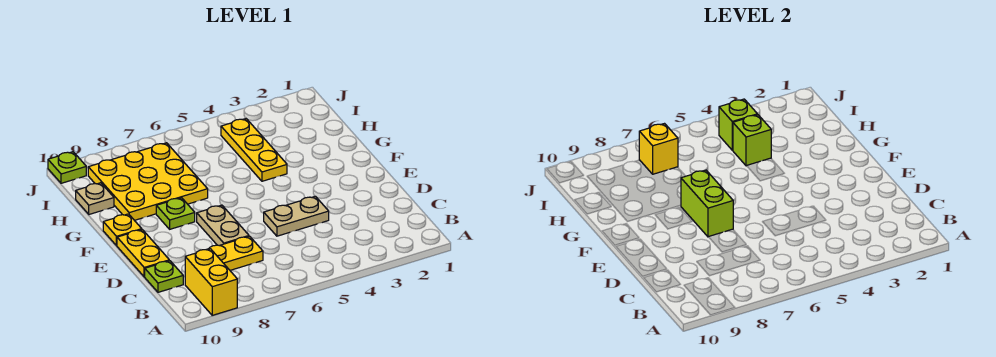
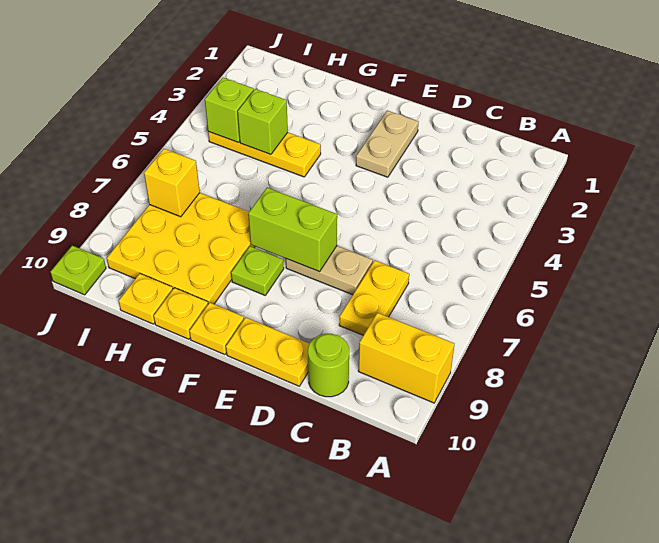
lime 1x1 plate [145,261,183,292] -> lime 1x1 round brick [308,334,349,397]
tan 1x2 plate [264,196,329,236] -> tan 1x2 plate moved to [356,111,418,177]
none -> yellow 1x1 plate [154,288,208,339]
tan 1x1 plate [76,183,114,214] -> yellow 1x1 plate [119,274,173,324]

